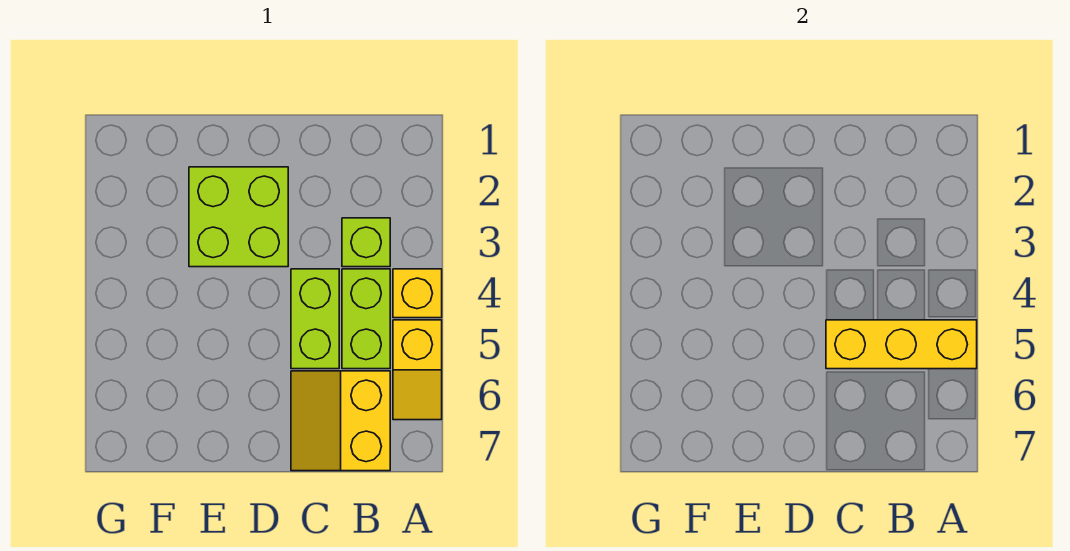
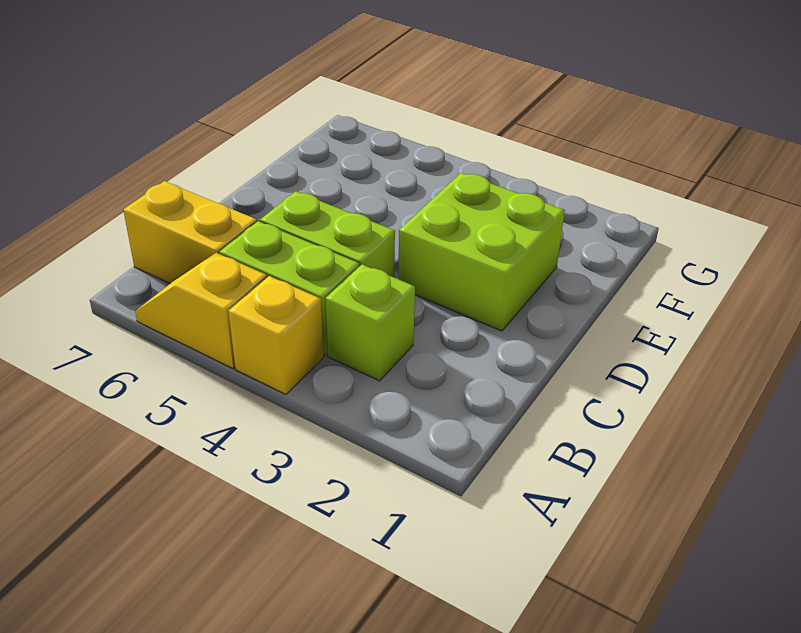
yellow 1x3 brick [826,320,977,369] -> none

